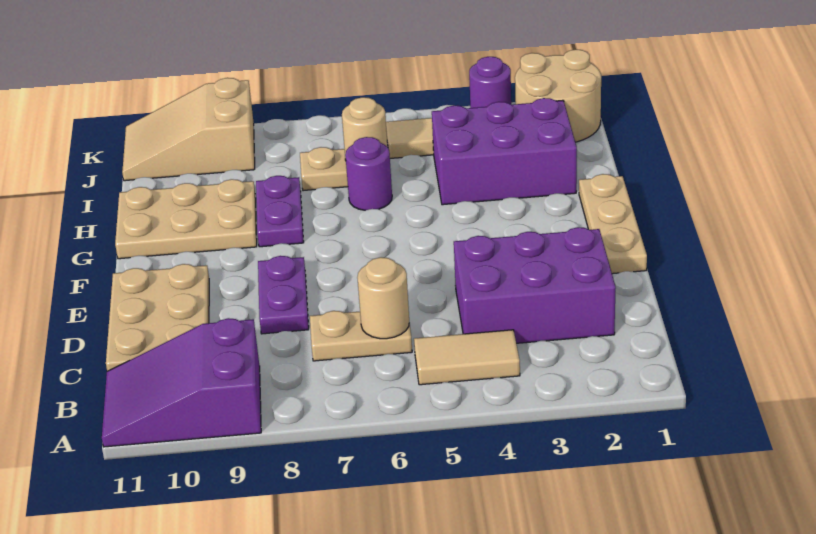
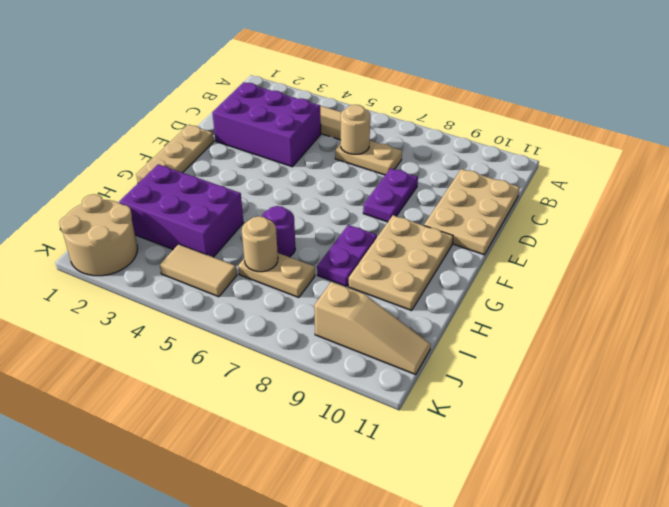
purple 2x3 slope [102,318,261,447] -> none
tan 2x3 plate [115,179,257,259] -> tan 2x3 plate turned to [349,215,453,310]
tan 2x3 slope [122,78,255,181] -> tan 1x3 slope [314,282,431,374]
purple 1x1 round brick [469,57,511,108] -> none

